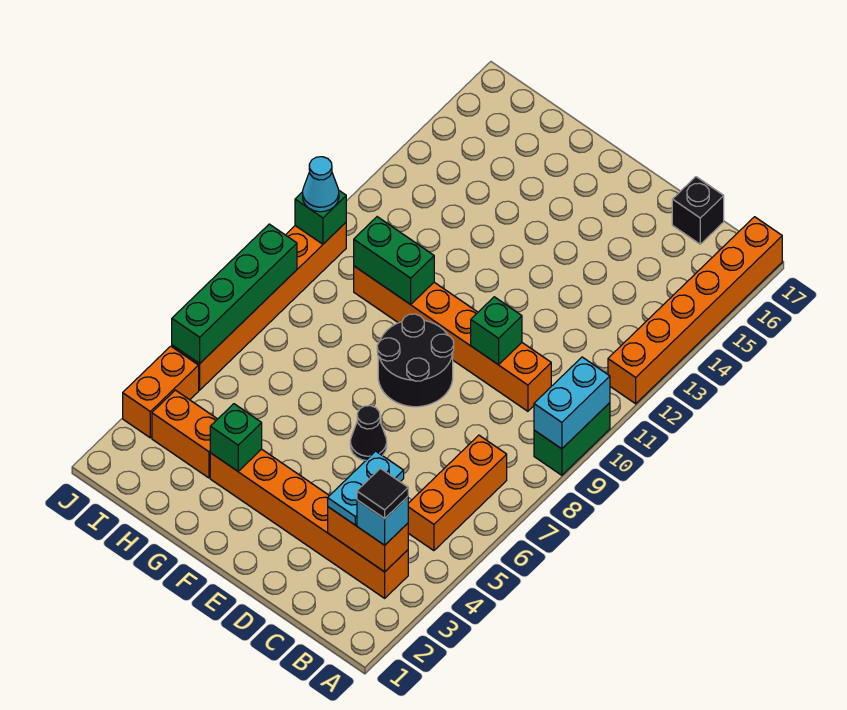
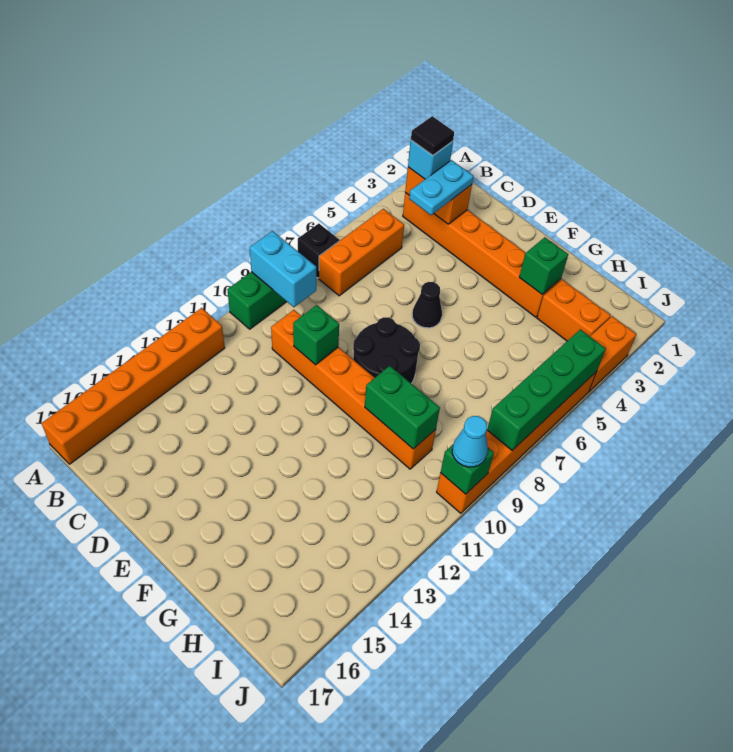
cyan 1x2 brick [534,357,610,449] -> cyan 1x2 brick turned to [250,231,316,307]
black 1x1 brick [672,177,724,244] -> black 1x1 brick moved to [298,223,339,278]

